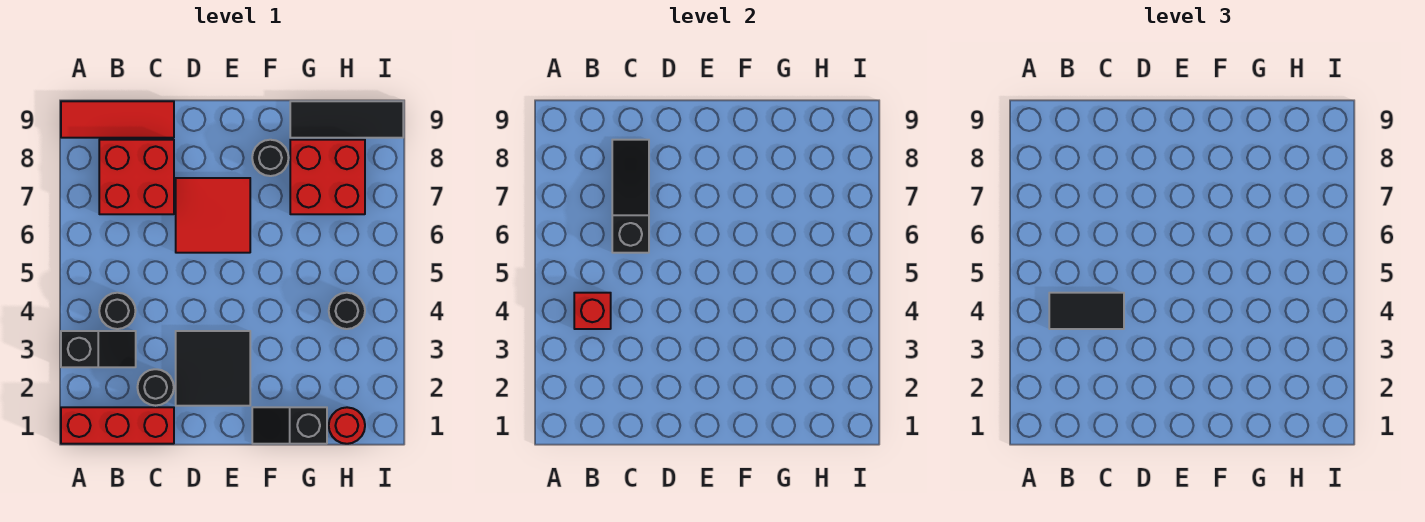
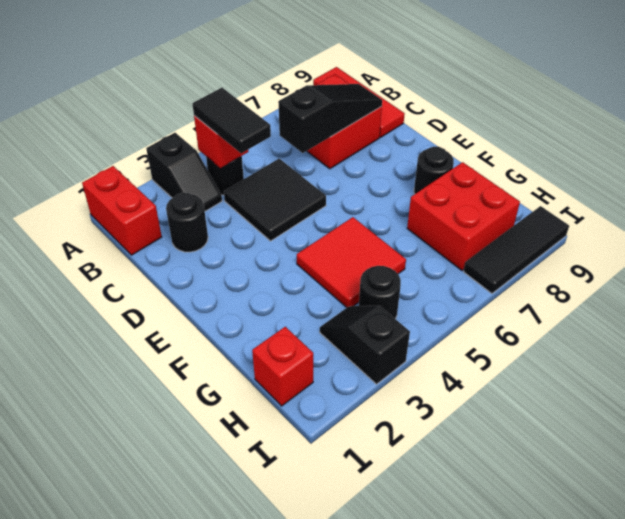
red 1x3 brick [61,407,174,444] -> red 1x2 brick [82,166,162,255]
black 2x2 tile [176,331,250,406] -> black 2x2 tile moved to [224,159,326,241]
red 2x2 tile [176,178,250,253] -> red 2x2 tile moved to [297,217,406,307]
black 1x2 slope [252,407,327,444] -> black 1x2 slope moved to [320,306,410,384]
black 1x3 tile [290,101,403,138] -> black 1x3 tile turned to [464,206,569,294]
red 1x1 round brick [329,407,365,444] -> red 1x1 brick [252,327,313,406]

